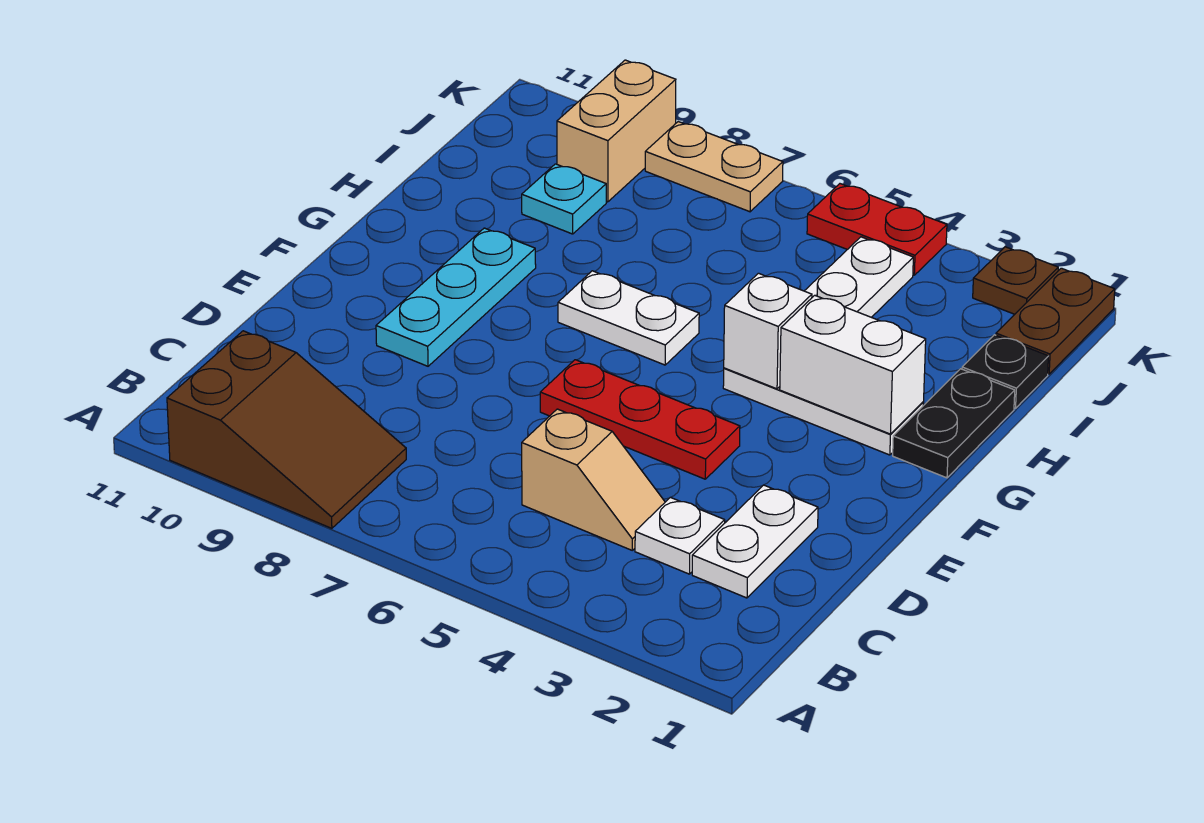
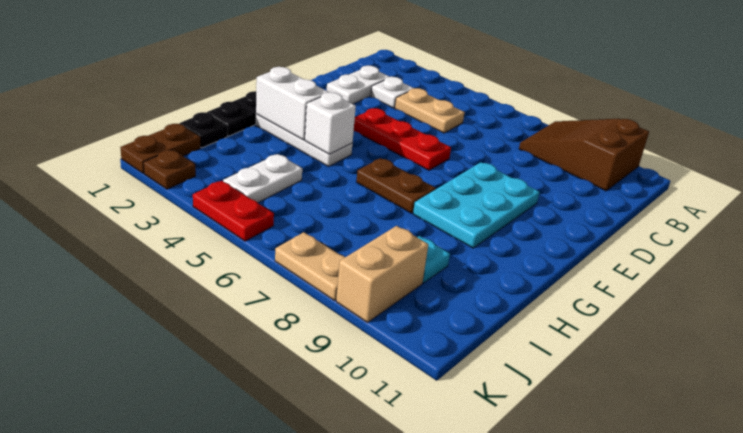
tan 1x2 slope [522,409,665,550] -> tan 1x2 plate [395,88,465,133]
cyan 1x3 plate [376,228,536,366] -> cyan 2x3 plate [413,162,539,248]
white 1x2 plate [558,271,699,365] -> brown 1x2 plate [356,158,436,213]

